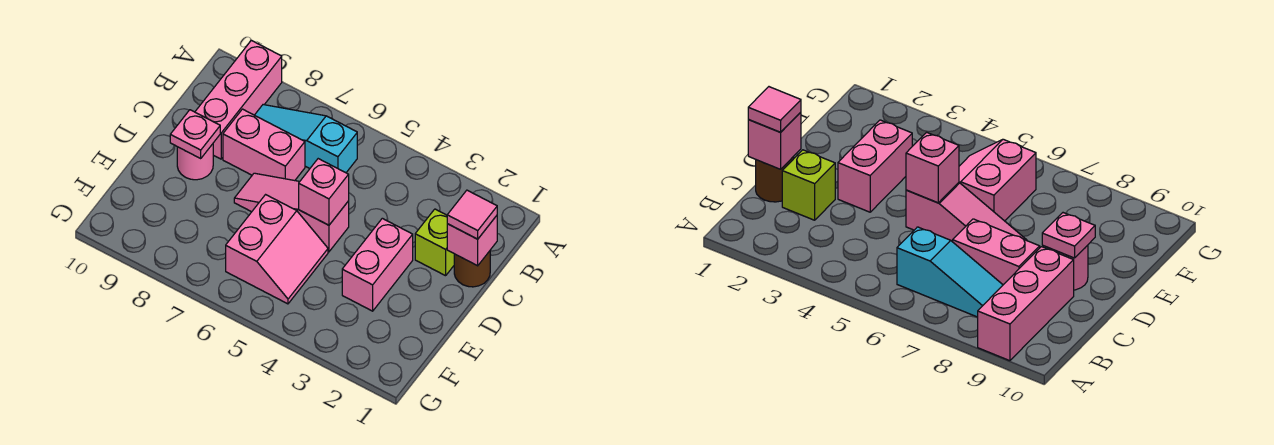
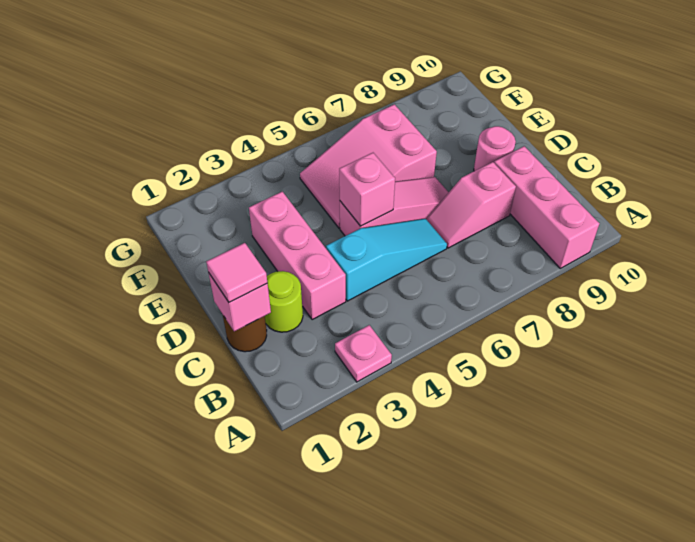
cyan 1x3 slope [255,105,357,173] -> cyan 1x3 slope moved to [326,219,447,301]
lime 1x1 brick [415,209,454,276] -> lime 1x1 round brick [265,271,303,332]
pink 1x2 brick [223,109,305,181] -> pink 1x2 slope [427,162,516,248]
pink 1x2 brick [342,218,413,311] -> pink 1x3 brick [249,192,346,320]
pink 1x1 plate [170,110,220,158] -> pink 1x1 plate moved to [335,325,392,382]
pink 2x2 slope [226,195,328,304] -> pink 2x3 slope [300,104,437,228]

